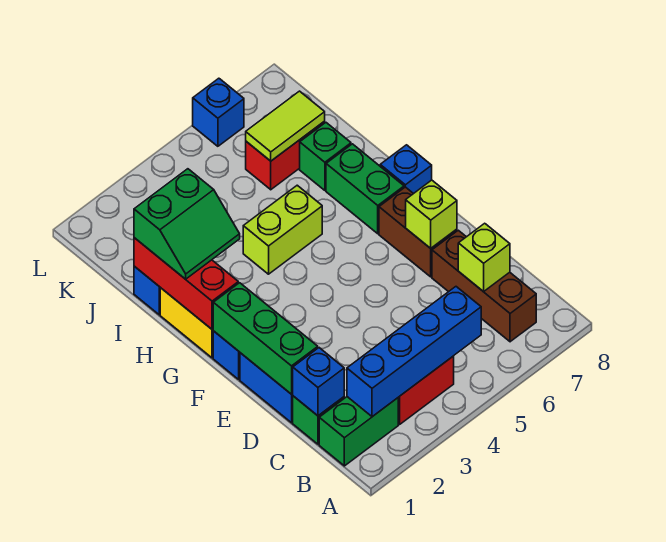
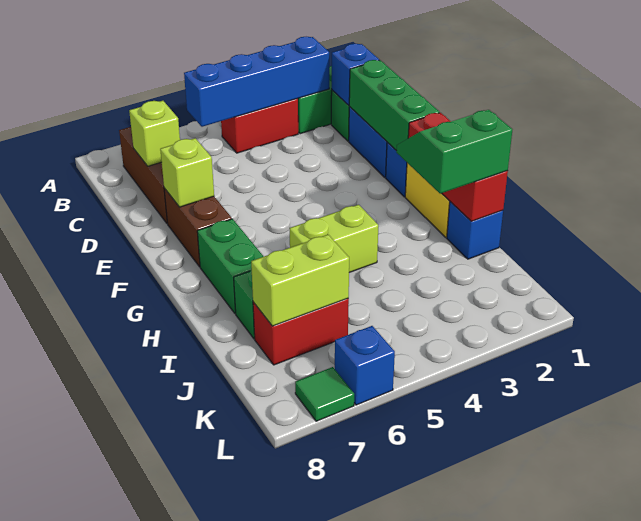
blue 1x1 brick [380,145,432,194] -> none
lime 1x2 tile [246,91,325,161] -> lime 1x2 brick [251,235,349,326]
none -> green 1x1 tile [295,367,354,421]

